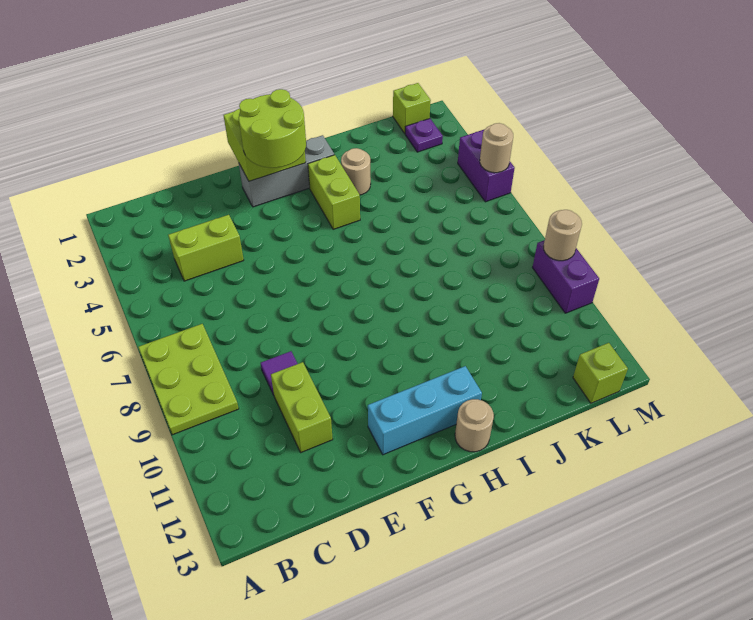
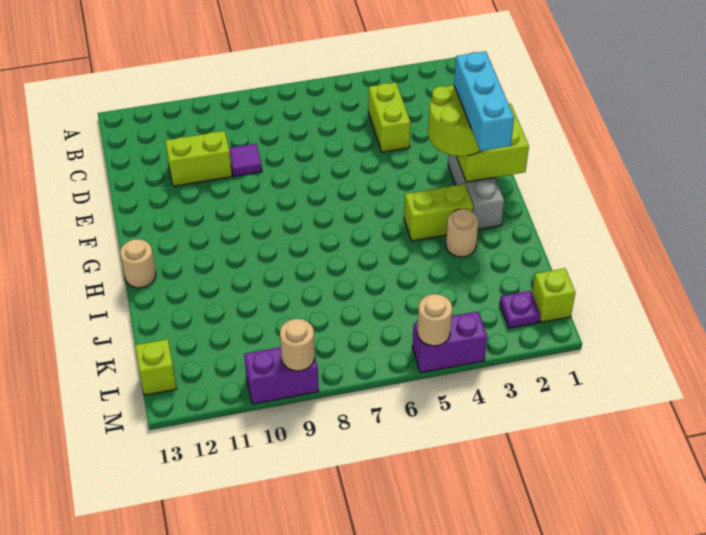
lime 2x3 plate [138,324,239,435] -> none
cyan 1x3 brick [368,366,482,455] -> cyan 1x3 brick moved to [454,51,514,151]

